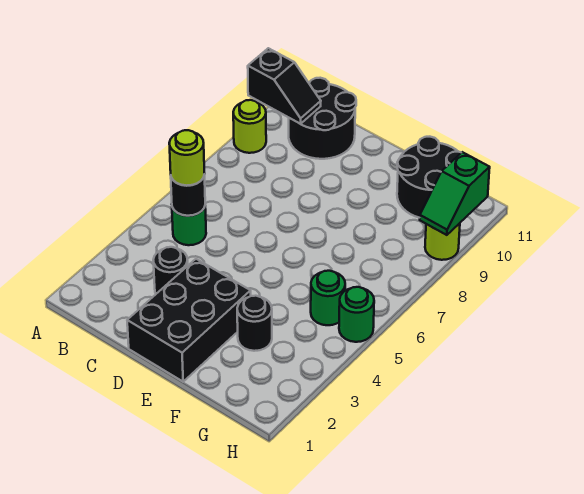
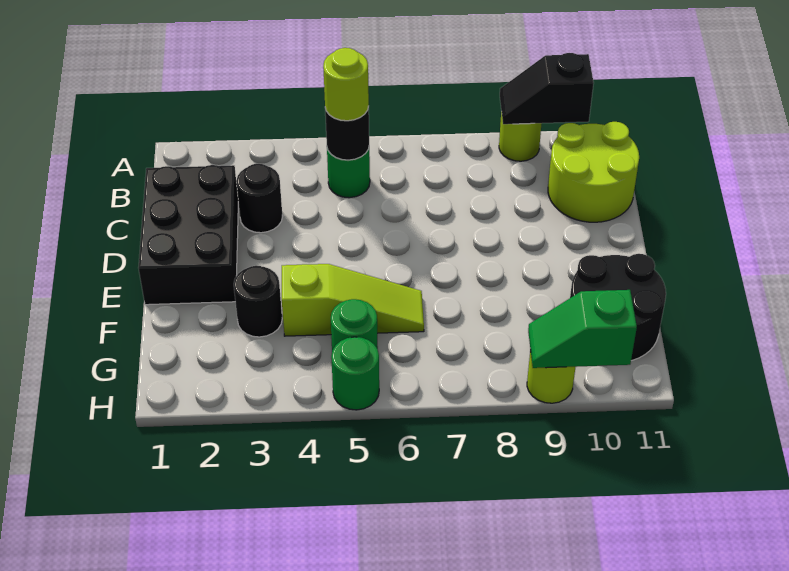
black 1x2 slope [248,48,321,124] -> black 1x2 slope turned to [500,53,594,124]
black 2x2 round brick [289,78,356,159] -> lime 2x2 round brick [548,122,639,222]
black 2x3 brick [127,259,251,382] -> black 2x3 brick turned to [138,165,238,305]
none -> lime 1x3 slope [282,264,424,336]

